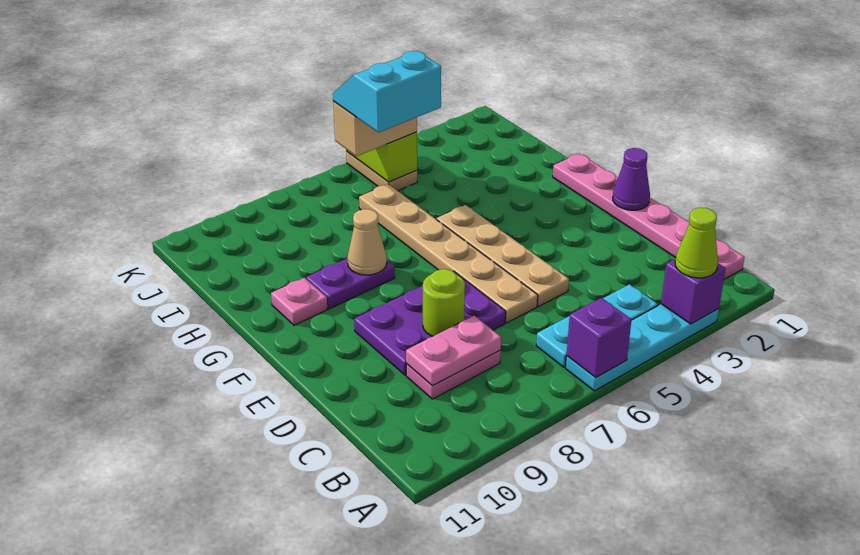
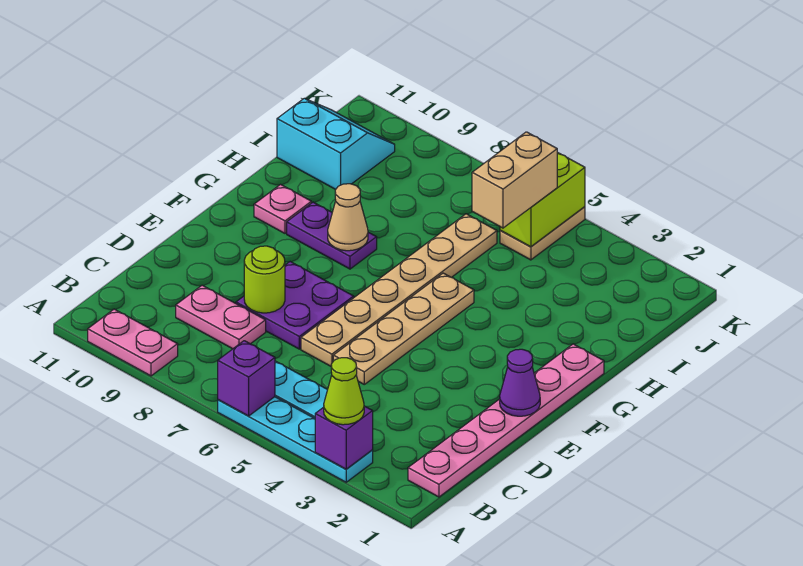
pink 1x2 plate [406,316,501,386] -> pink 1x2 plate moved to [88,309,178,376]
purple 2x3 plate [354,271,506,375] -> purple 2x2 plate [236,262,354,349]
cyan 2x2 slope [333,51,441,133] -> cyan 2x2 slope moved to [277,98,395,189]
tan 1x2 brick [333,101,417,156] -> tan 1x2 brick turned to [472,132,557,228]

